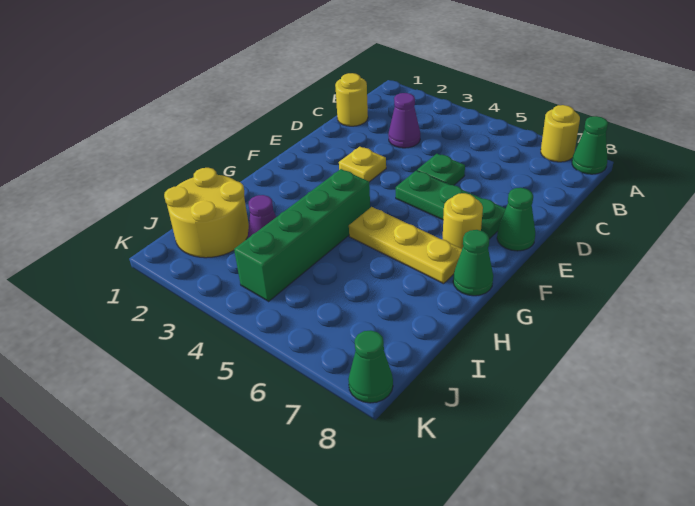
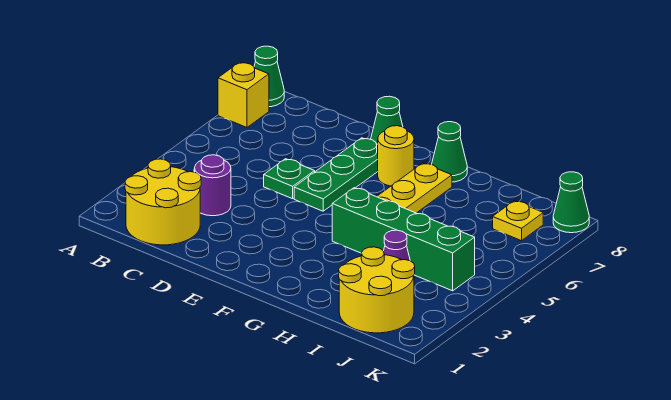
yellow 1x1 round brick [541,105,580,162] -> yellow 1x1 brick [218,62,269,128]
yellow 1x1 round brick [335,73,368,126] -> yellow 2x2 round brick [125,159,201,245]
purple 1x1 cone [388,93,420,148] -> purple 1x1 round brick [195,155,231,216]
yellow 1x1 plate [339,147,386,182] -> yellow 1x1 plate moved to [493,201,543,241]

